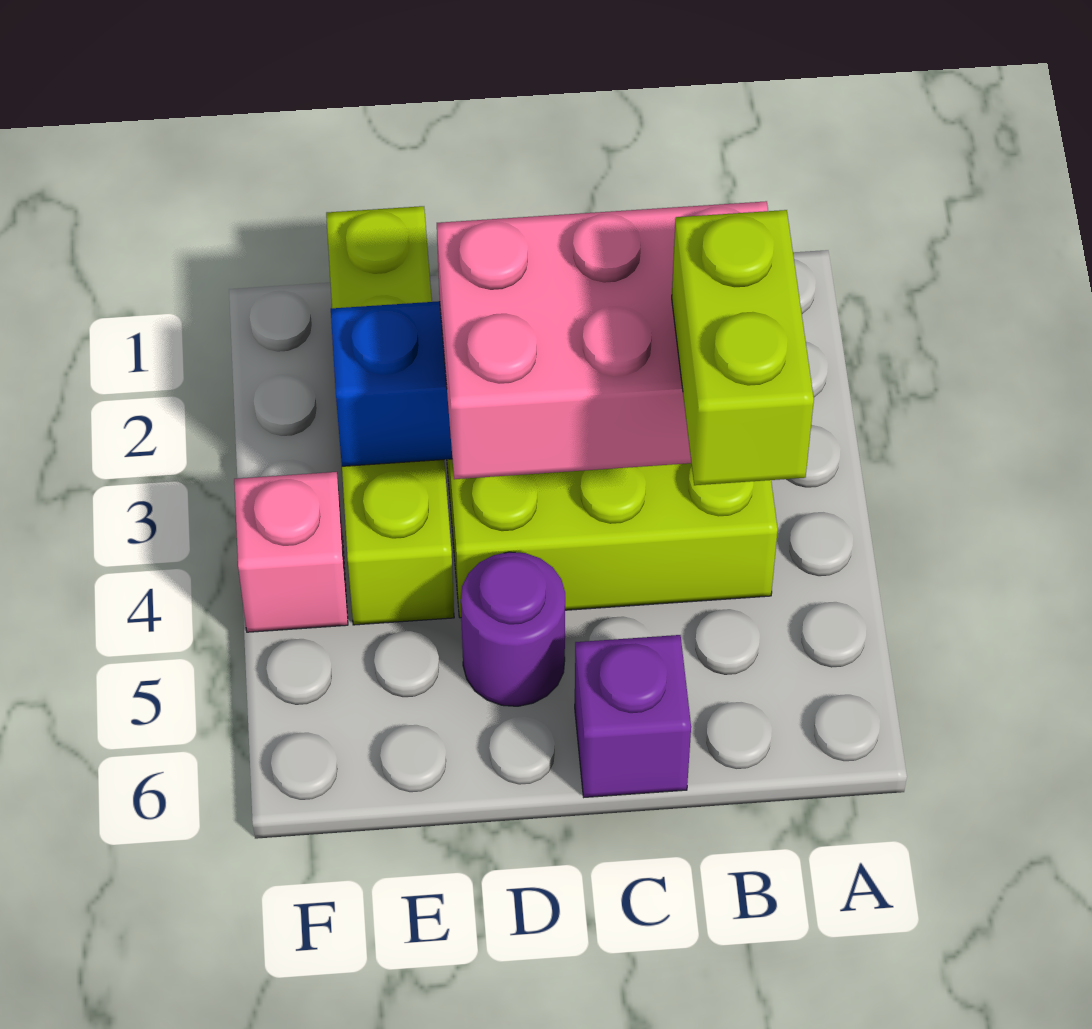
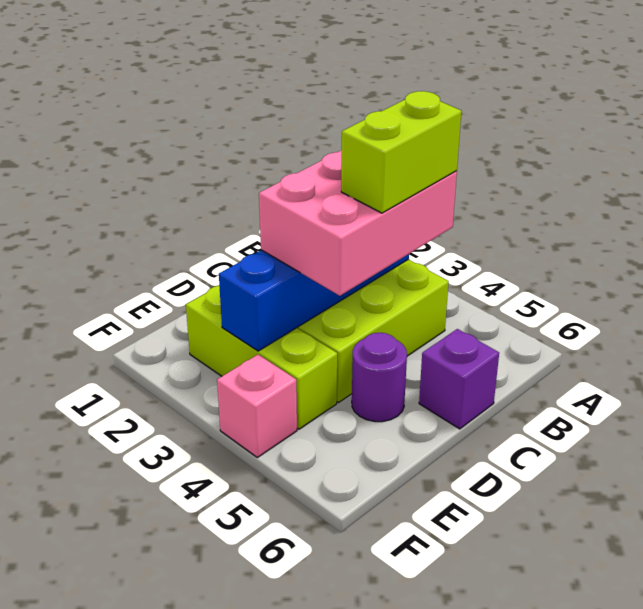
lime 1x2 brick [672,210,814,485] -> lime 1x2 brick turned to [341,91,461,213]
lime 1x4 brick [326,206,454,625] -> lime 1x3 brick [186,286,337,429]

